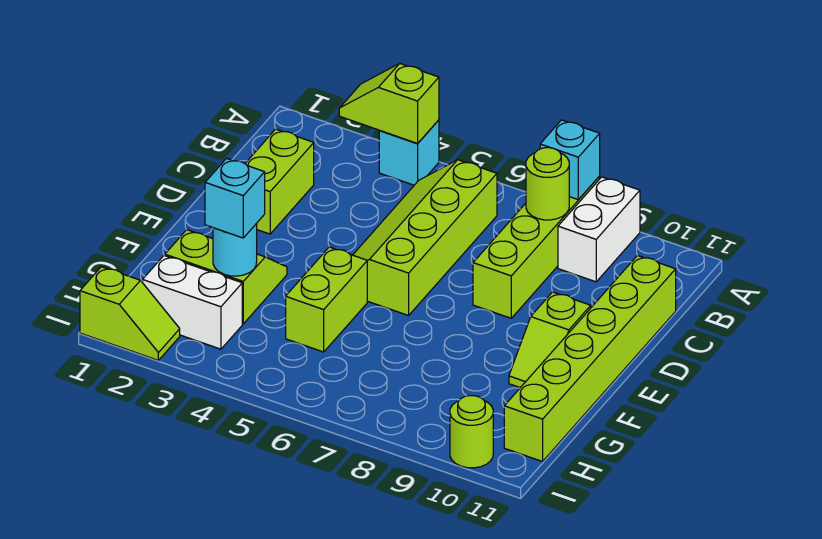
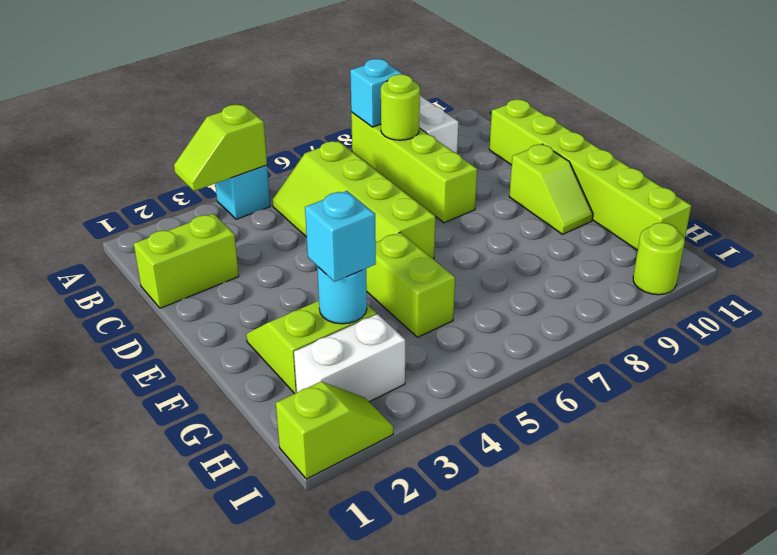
lime 1x2 brick [245,129,314,234] -> lime 1x2 brick turned to [134,214,239,308]

